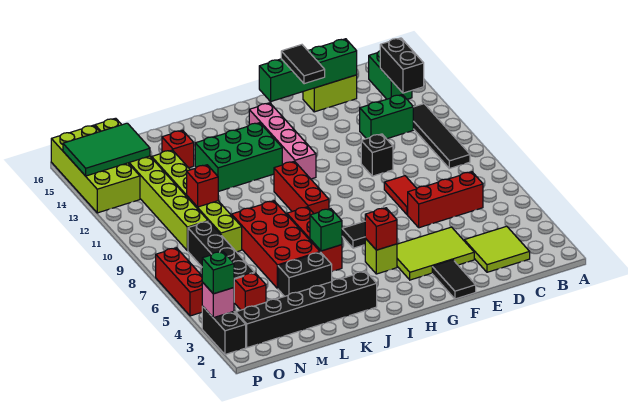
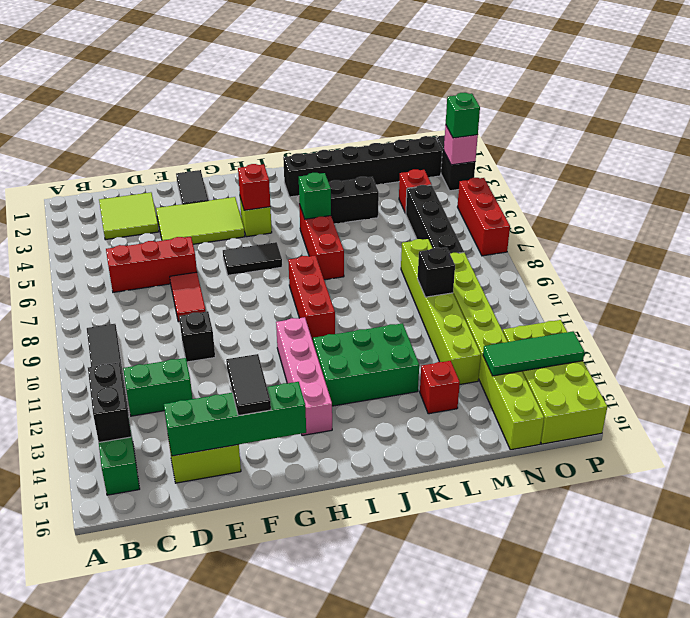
red 2x4 brick [232,201,320,289] -> none
red 1x1 brick [187,165,218,207] -> black 1x1 brick [418,247,455,297]
green 2x3 tile [63,123,150,176] -> green 1x3 tile [483,331,585,376]

